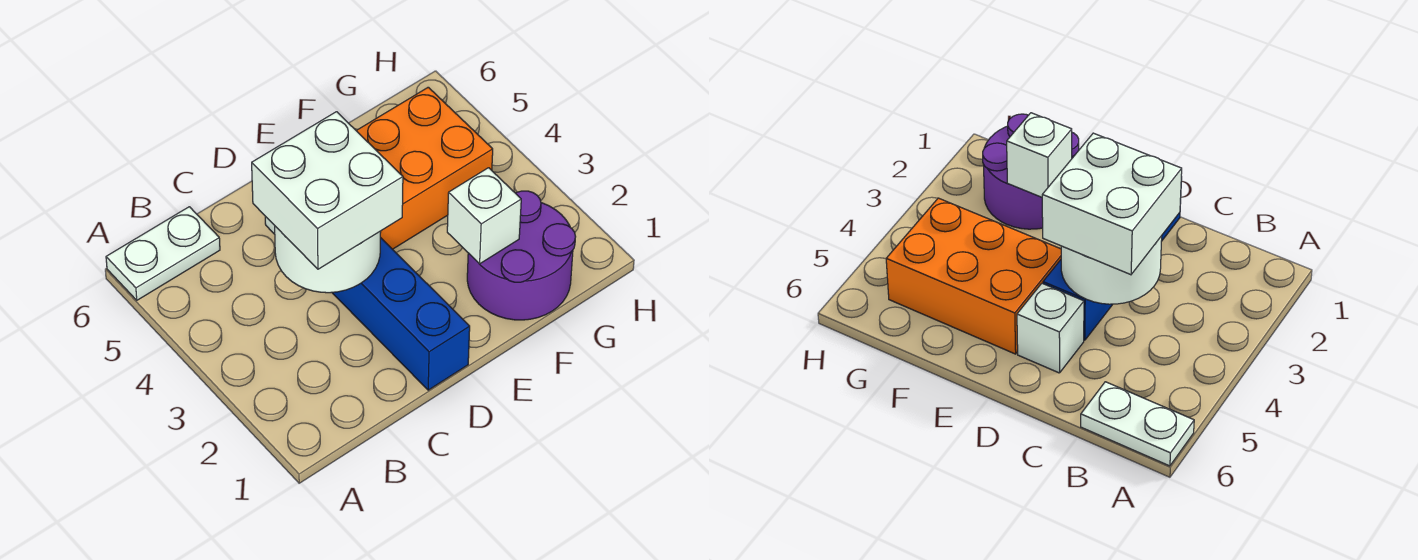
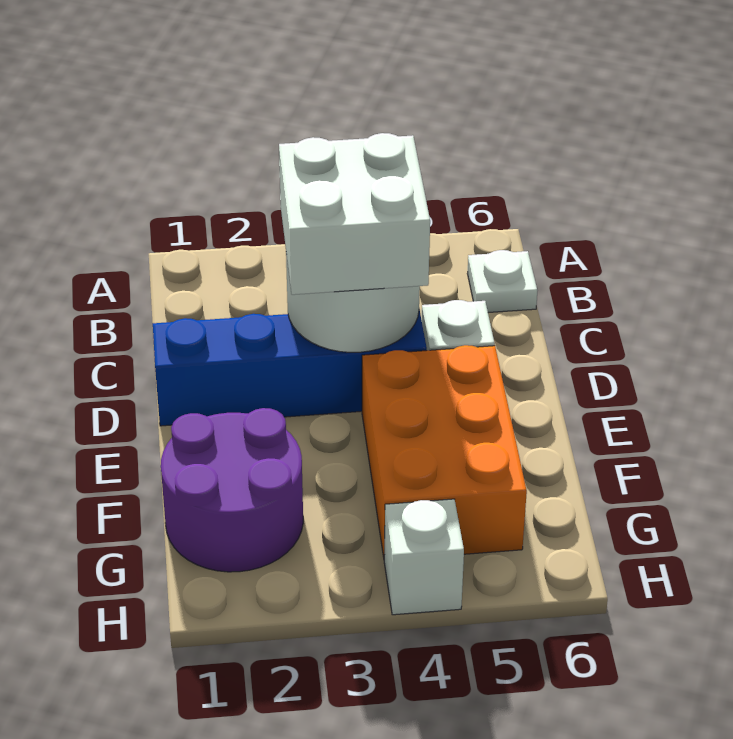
white 1x2 plate [106,207,220,300] -> white 1x1 plate [467,250,537,312]
white 1x1 brick [447,168,521,264] -> white 1x1 brick moved to [384,499,464,615]

